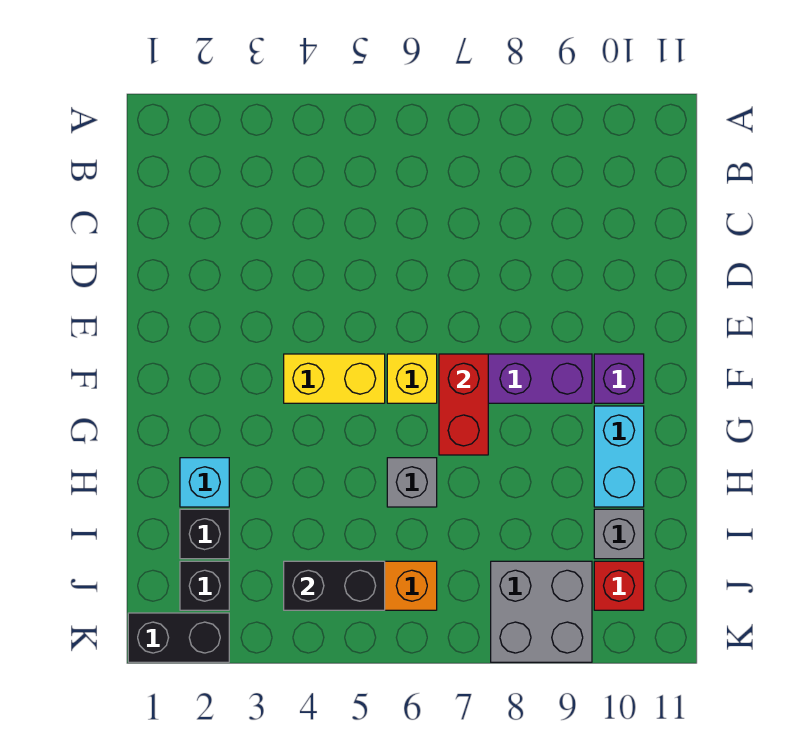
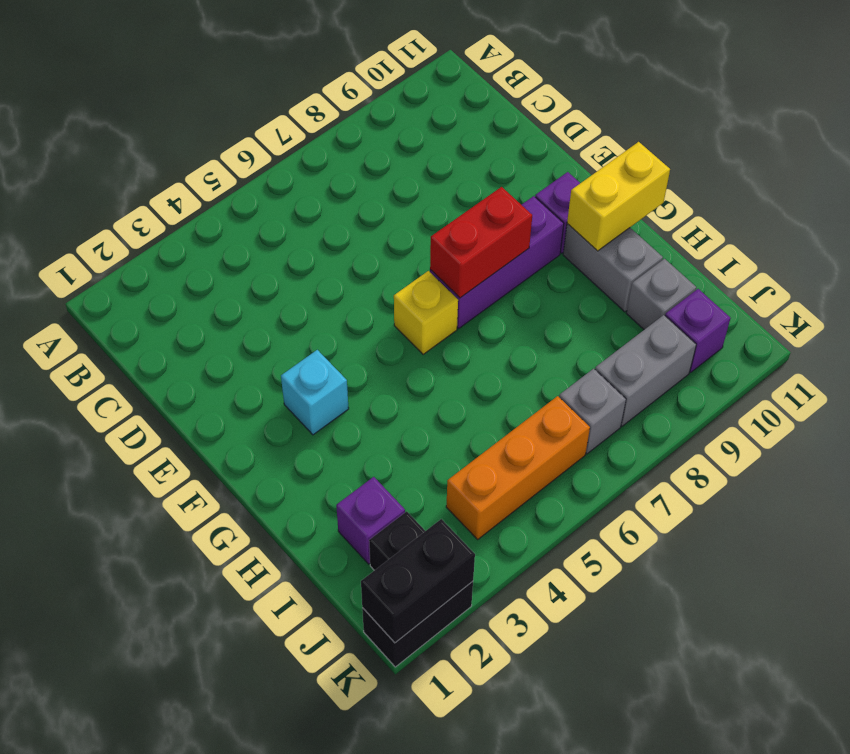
yellow 1x2 brick [284,354,385,403] -> yellow 1x2 brick moved to [567,142,670,251]
red 1x2 brick [439,354,488,455] -> red 1x2 brick turned to [430,187,532,298]
cyan 1x2 brick [594,406,644,507] -> grey 1x2 brick [563,224,663,312]
cyan 1x1 brick [180,458,229,507] -> cyan 1x1 brick moved to [281,350,349,435]
grey 1x1 brick [387,458,437,507] -> grey 1x1 brick moved to [559,369,626,454]
black 1x1 brick [180,509,229,559] -> purple 1x1 brick [336,477,405,564]
black 1x2 brick [284,561,385,610] -> black 1x2 brick moved to [361,519,475,643]
grey 2x2 brick [491,561,592,662] -> grey 1x2 brick [595,315,696,426]
red 1x1 brick [594,561,644,610] -> purple 1x1 brick [665,289,731,372]

